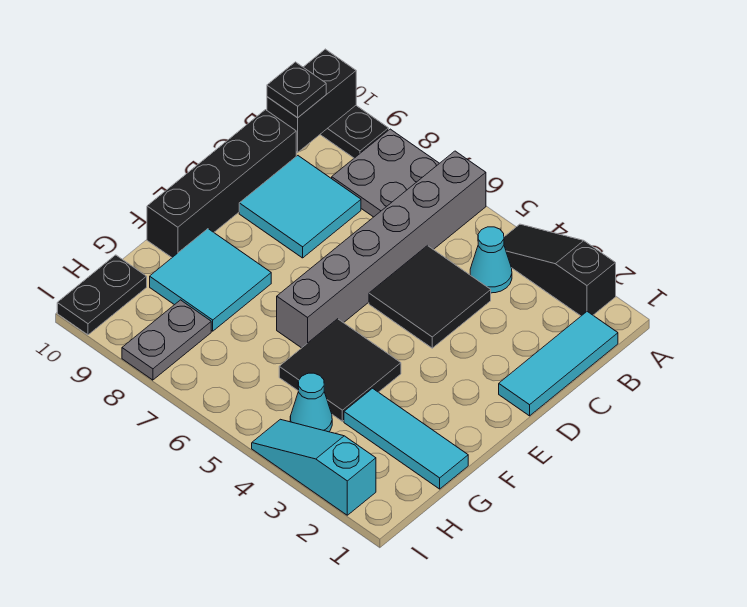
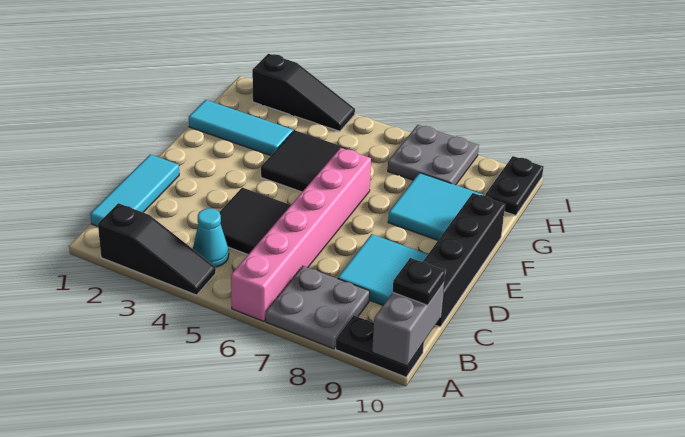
grey 1x6 brick [277,151,486,348] -> pink 1x6 brick [231,148,371,321]
black 1x2 brick [267,49,356,152] -> grey 1x2 brick [372,283,444,366]
cyan 1x1 cone [290,373,332,432] -> none
grey 1x2 plate [122,300,211,380] -> grey 2x2 plate [388,125,479,185]
cyan 1x3 slope [252,419,376,515] -> black 1x3 slope [252,54,355,131]

